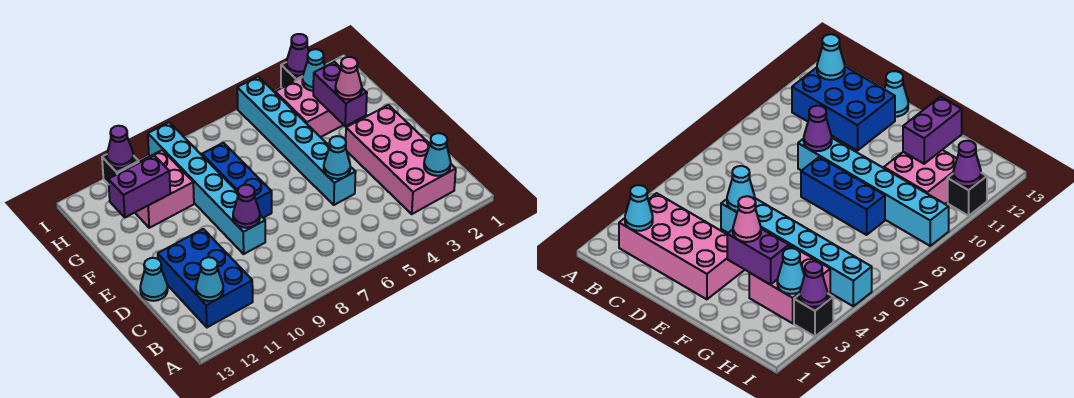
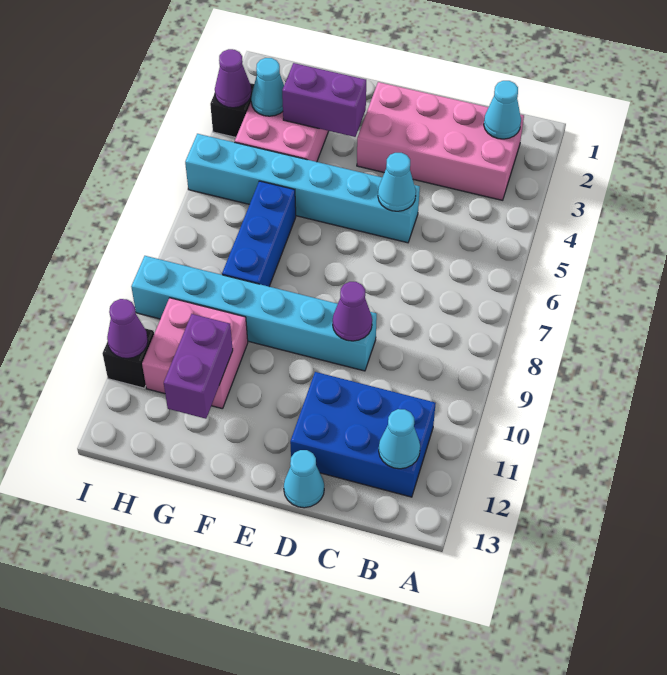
blue 1x3 brick [202,143,272,218] -> blue 1x3 brick turned to [222,181,296,286]
pink 1x1 cone [335,57,362,100] -> none

